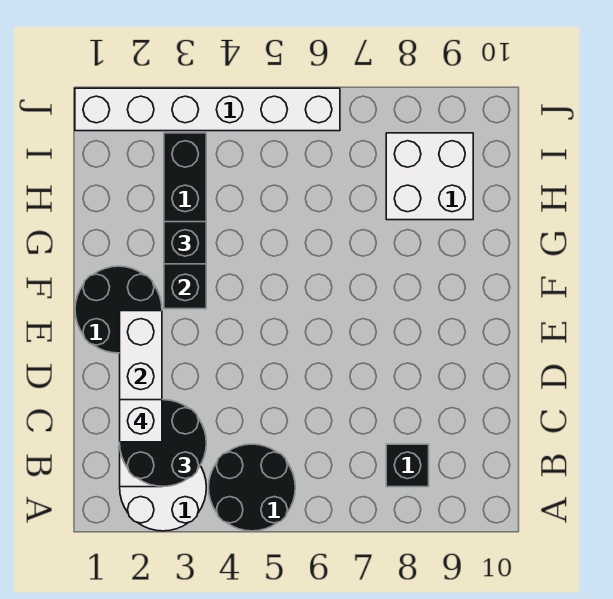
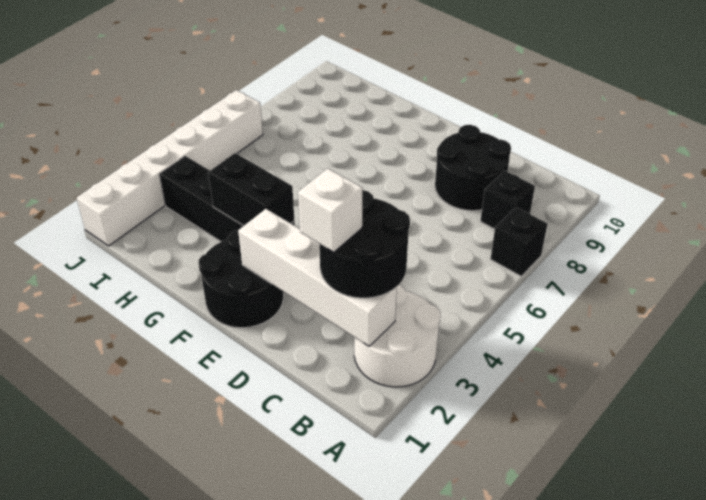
black 2x2 round brick [209,444,295,531] -> black 2x2 round brick moved to [435,125,511,211]
black 1x1 brick [164,222,206,264] -> black 1x1 brick moved to [491,207,547,276]
white 2x2 brick [386,133,473,220] -> none

